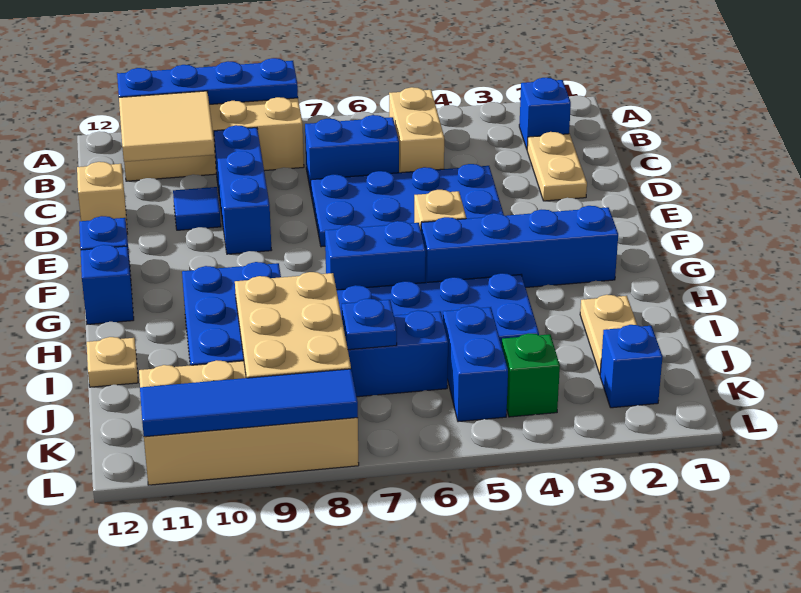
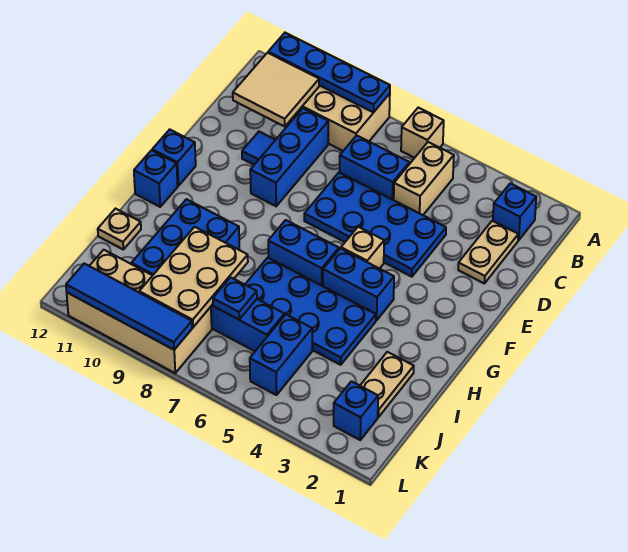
tan 1x1 brick [77,162,128,234] -> tan 1x1 brick moved to [401,108,444,158]
blue 1x4 brick [421,206,618,288] -> blue 1x2 brick [323,248,394,320]
green 1x1 brick [502,333,560,417] -> none

